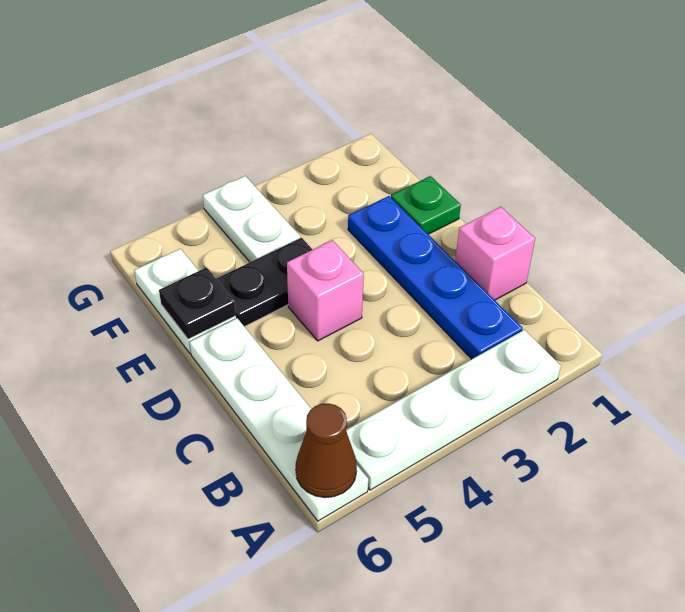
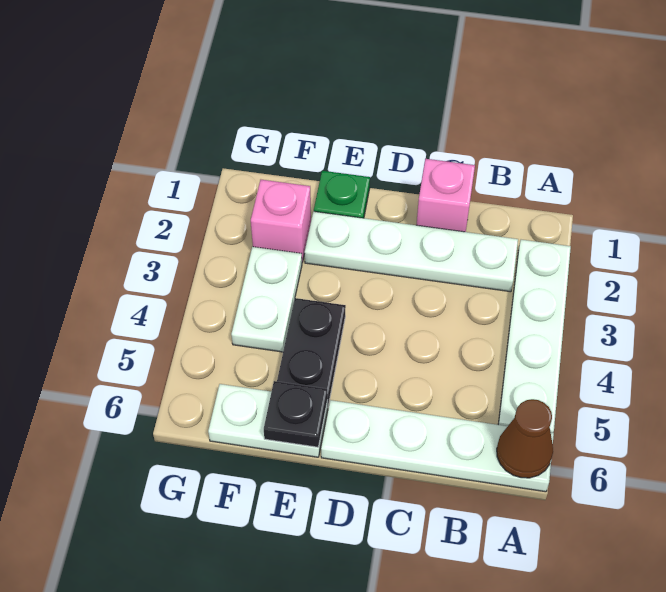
blue 1x4 plate [348,196,523,359] -> white 1x4 plate [305,212,518,292]
pink 1x1 brick [287,240,364,341] -> pink 1x1 brick moved to [251,180,311,262]
white 1x2 plate [203,176,300,262] -> white 1x2 plate turned to [231,247,302,352]

